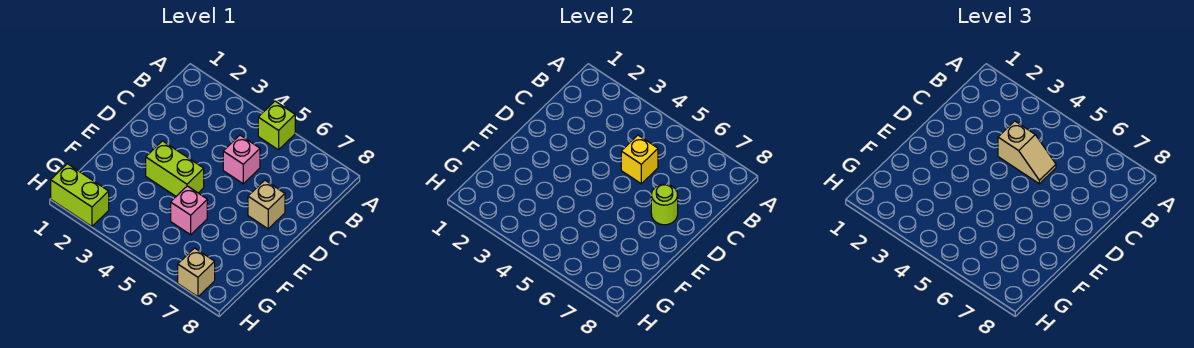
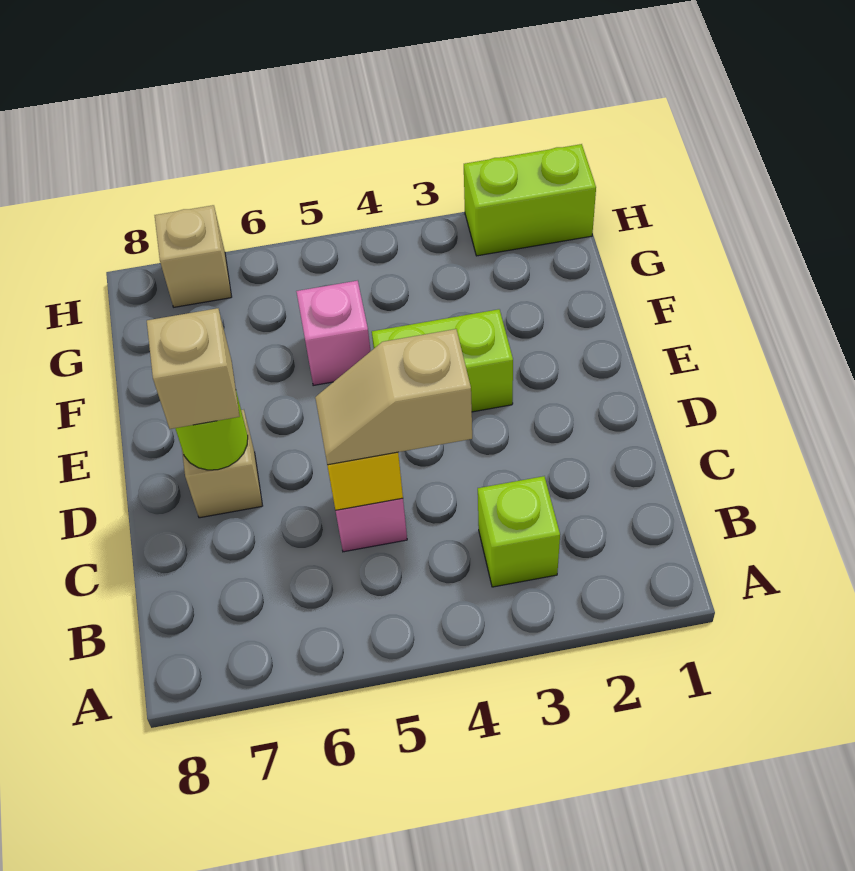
lime 1x1 brick [258,101,295,150] -> lime 1x1 brick moved to [478,476,560,587]
none -> tan 1x1 brick [147,308,240,429]

